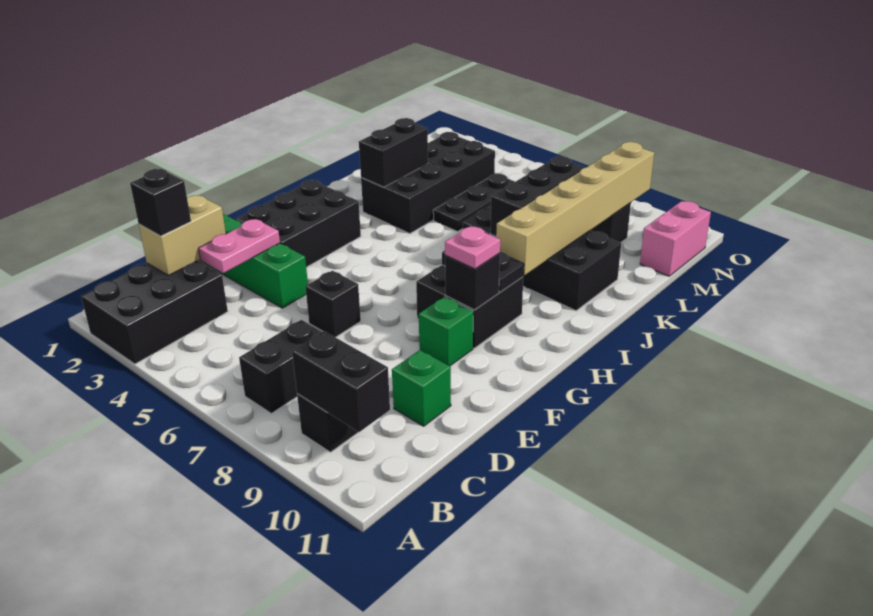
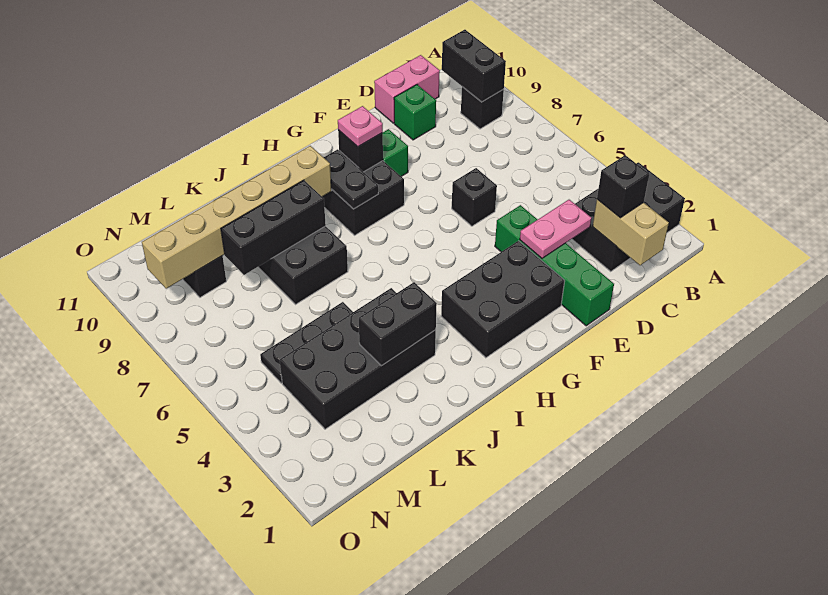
black 1x2 brick [239,320,322,413] -> none
tan 1x2 brick [139,195,226,276] -> tan 1x2 brick turned to [593,200,669,265]
pink 1x2 brick [640,201,711,276] -> pink 1x2 brick moved to [374,55,440,123]

